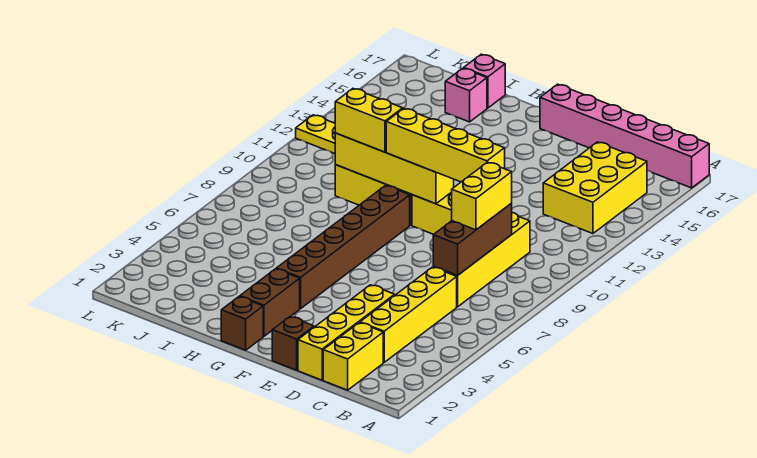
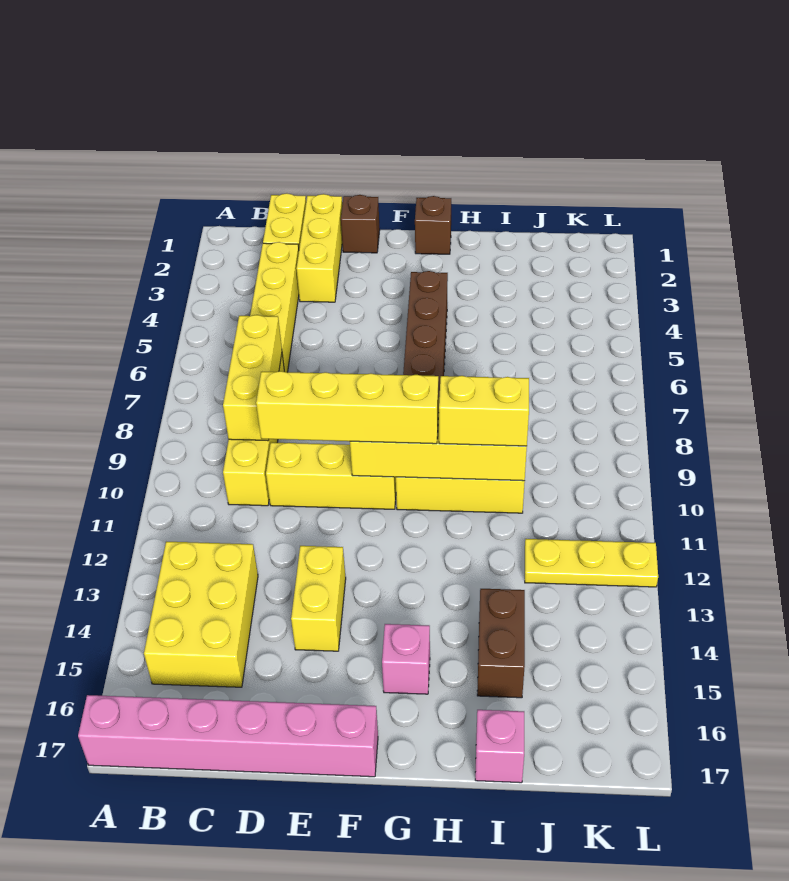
brown 1x3 brick [433,204,512,275] -> yellow 1x3 brick [223,315,282,441]
yellow 1x2 brick [452,162,512,230] -> yellow 1x2 brick moved to [291,546,346,651]
yellow 1x4 brick [298,285,395,380] -> yellow 1x3 brick [296,194,342,302]
brown 1x2 brick [240,269,300,336] -> brown 1x2 brick moved to [477,589,525,698]
pink 1x1 brick [445,68,487,122] -> pink 1x1 brick moved to [382,624,430,694]

